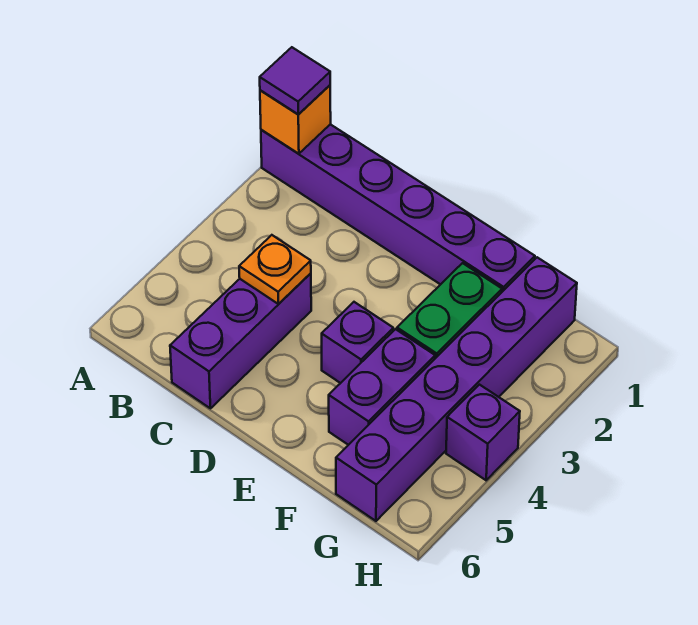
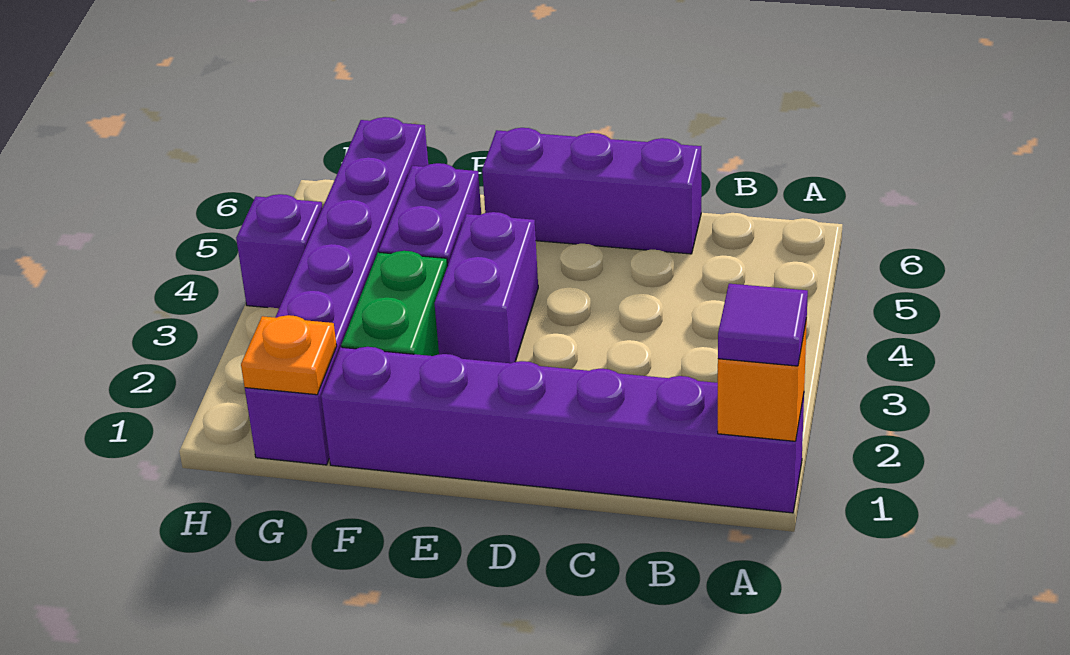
purple 1x3 brick [170,273,311,408] -> purple 1x3 brick turned to [482,128,701,254]
orange 1x1 plate [239,235,311,304] -> orange 1x1 plate moved to [241,315,337,395]
purple 1x1 brick [322,302,393,383] -> purple 1x2 brick [434,212,538,363]

